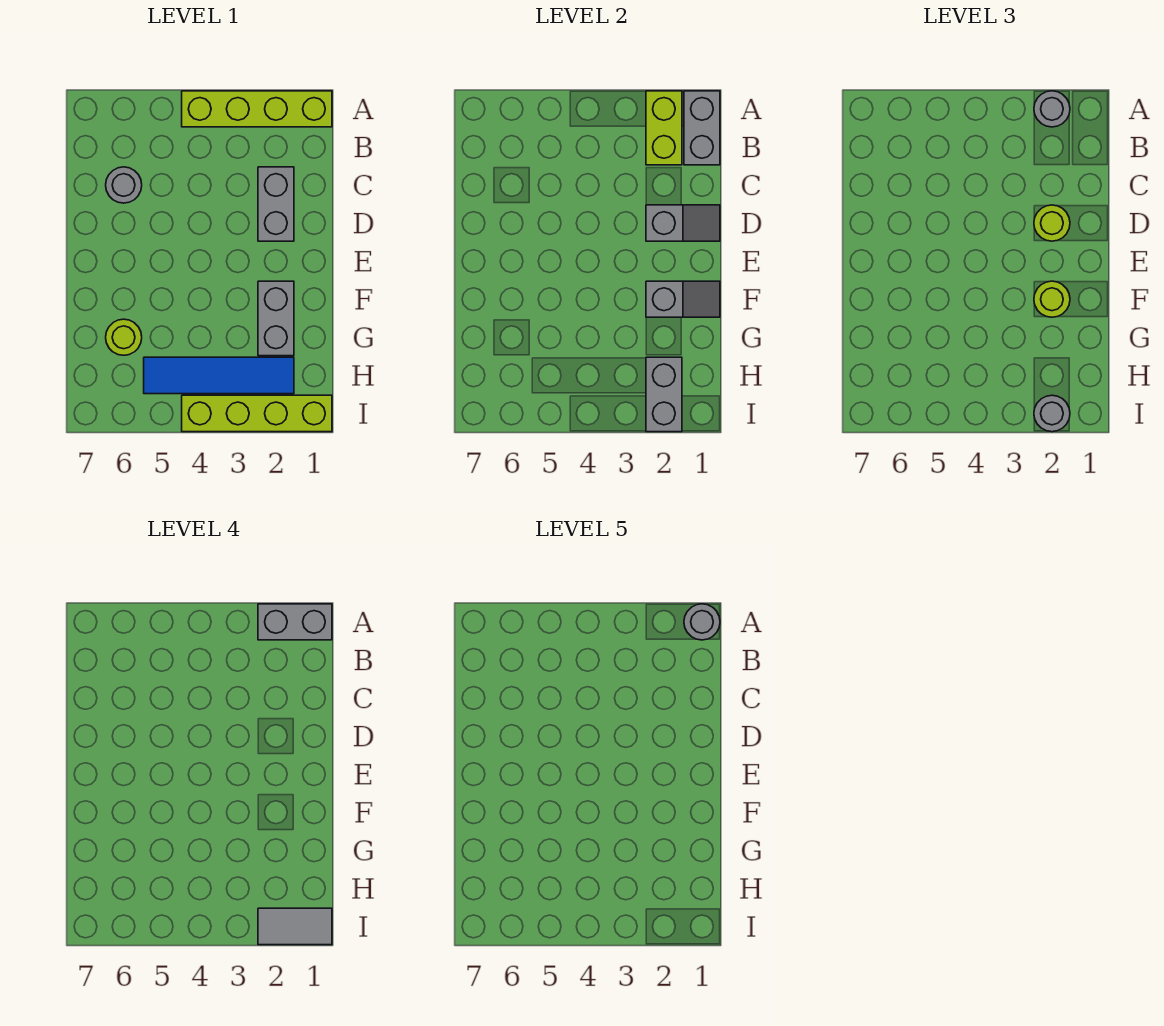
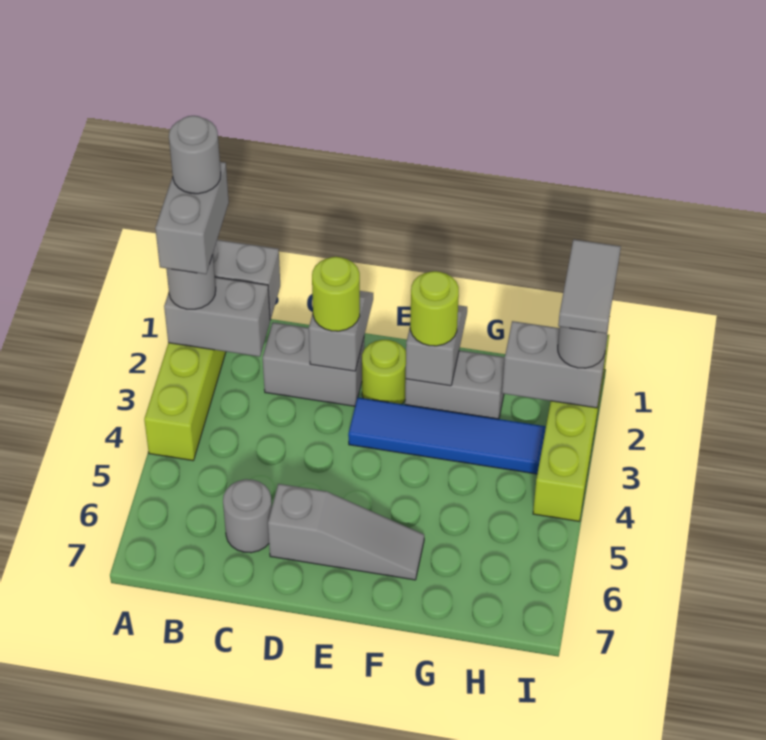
lime 1x2 brick [646,91,682,165] -> grey 1x2 brick [164,277,270,357]
none -> grey 1x3 slope [268,484,424,580]
lime 1x1 round brick [106,319,142,355] -> lime 1x1 round brick moved to [362,340,406,404]
blue 1x4 tile [144,357,294,394] -> blue 1x4 tile turned to [348,398,546,474]

